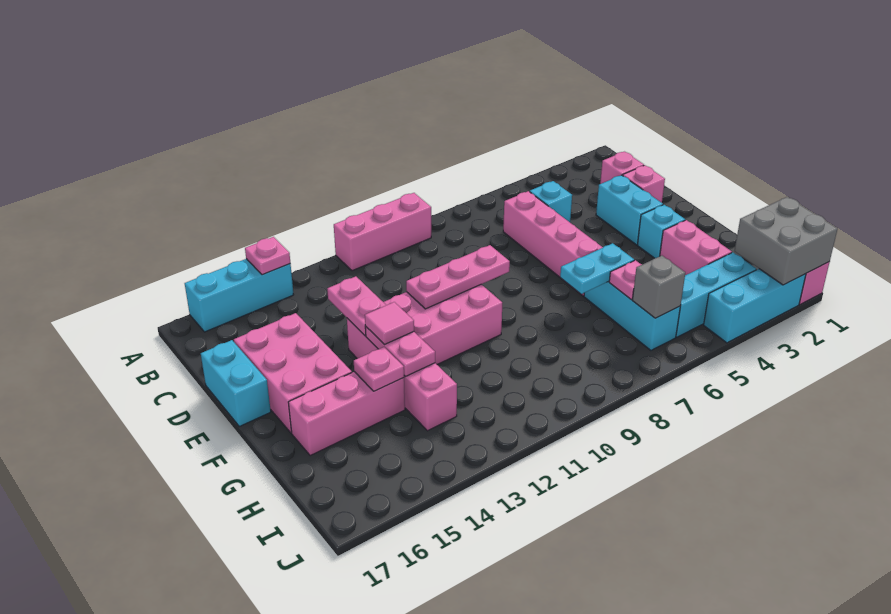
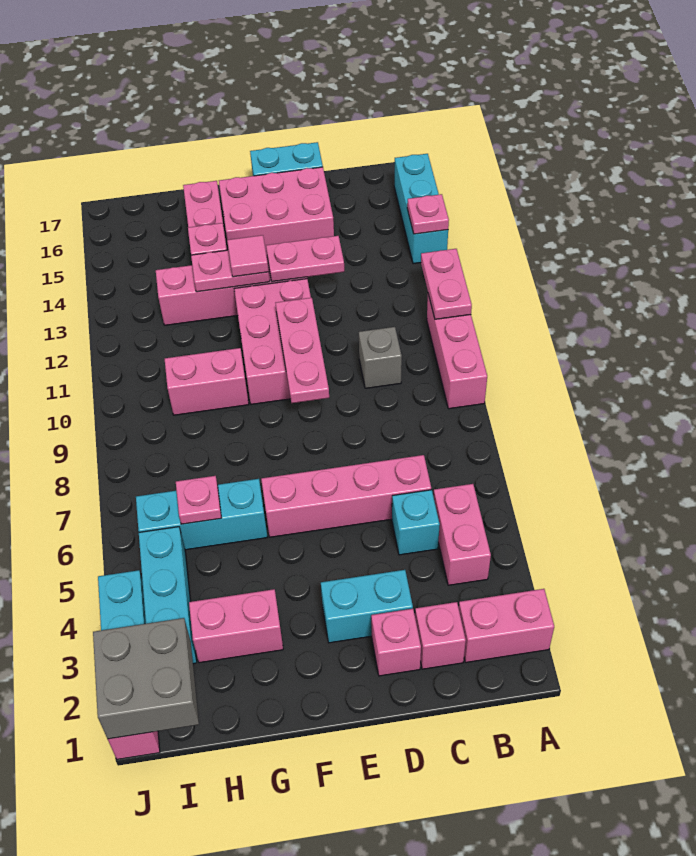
none -> pink 1x2 brick [459,589,554,662]
none -> pink 1x2 plate [421,249,472,319]
none -> pink 1x2 brick [433,484,491,585]
cyan 1x1 brick [637,205,685,258] -> none
cyan 1x2 plate [560,243,634,294] -> none
none -> pink 1x2 brick [165,348,249,415]
grey 1x1 brick [632,256,685,318] -> grey 1x1 brick moved to [359,327,402,388]

